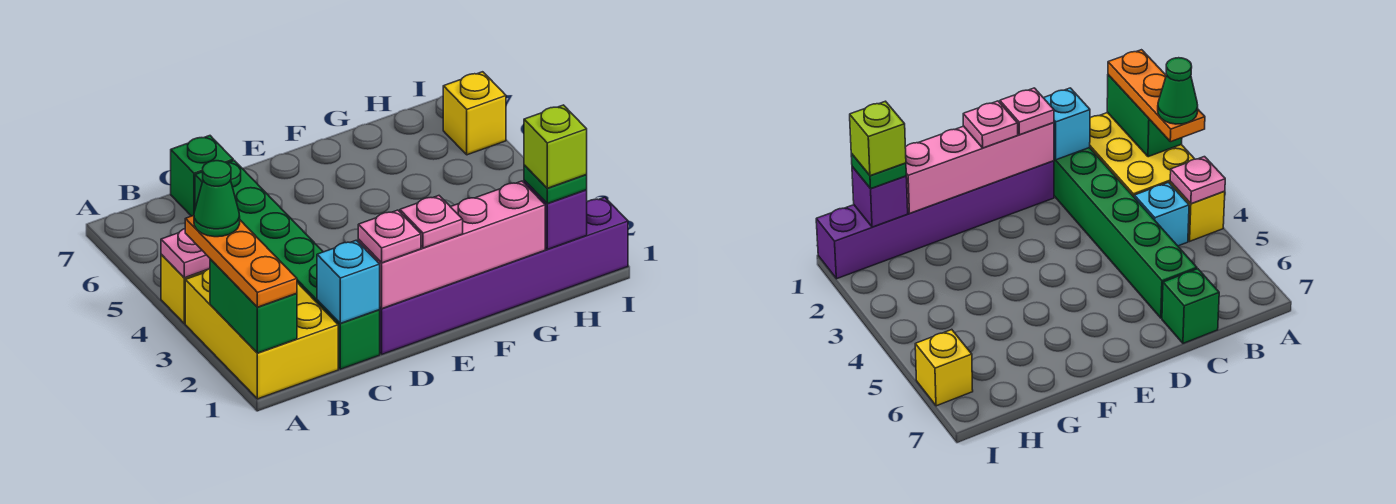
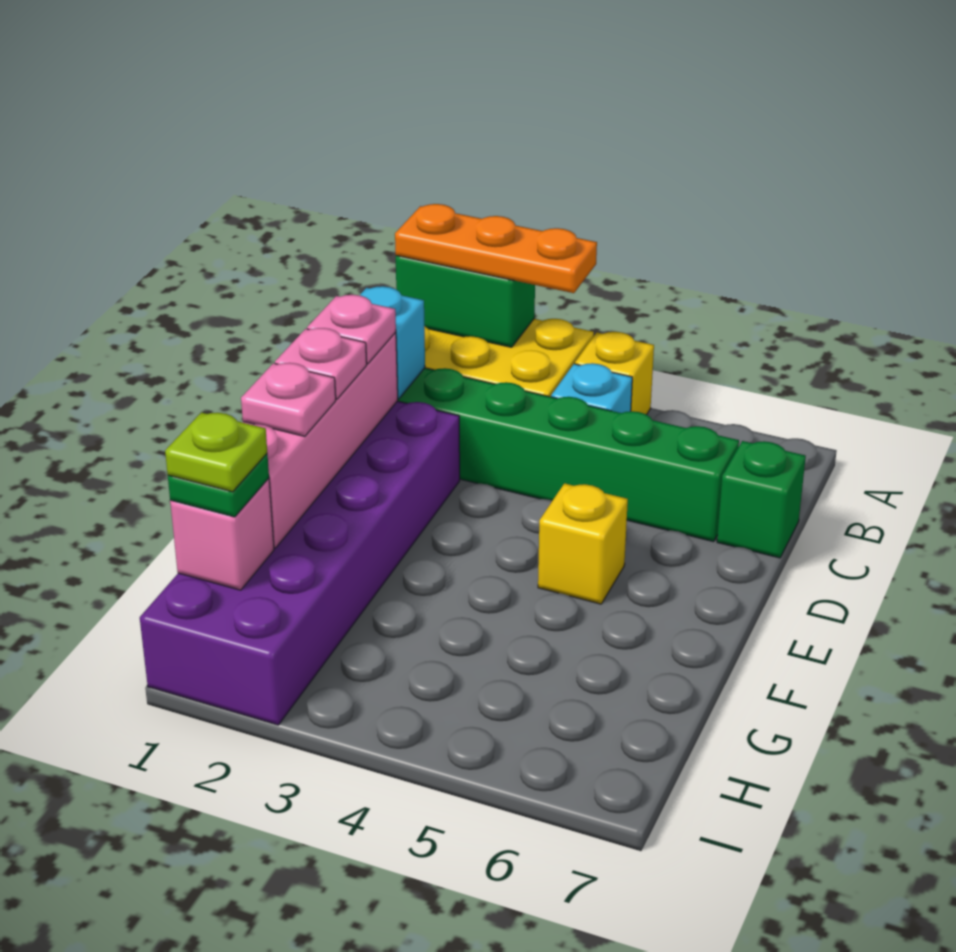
green 1x1 cone [194,161,240,237] -> none
pink 1x1 plate [161,229,210,278] -> pink 1x1 plate moved to [241,363,336,436]
purple 1x6 brick [380,197,628,354] -> purple 2x6 brick [140,401,460,725]
purple 1x1 brick [524,181,587,249] -> pink 1x1 brick [170,478,274,590]
lime 1x1 brick [524,105,587,188] -> lime 1x1 plate [165,413,267,492]
yellow 1x1 brick [443,72,506,155] -> yellow 1x1 brick moved to [538,483,628,604]

